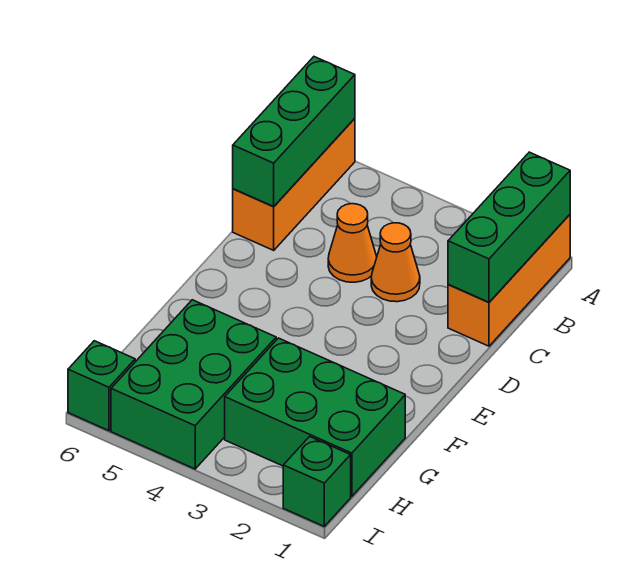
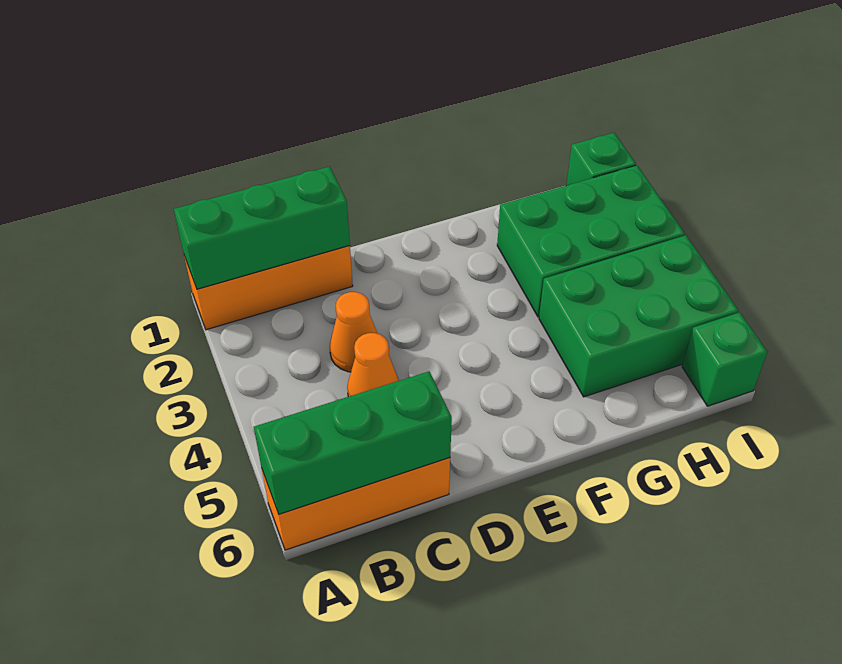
green 2x3 brick [225,338,405,496] -> green 2x3 brick turned to [497,165,685,317]

